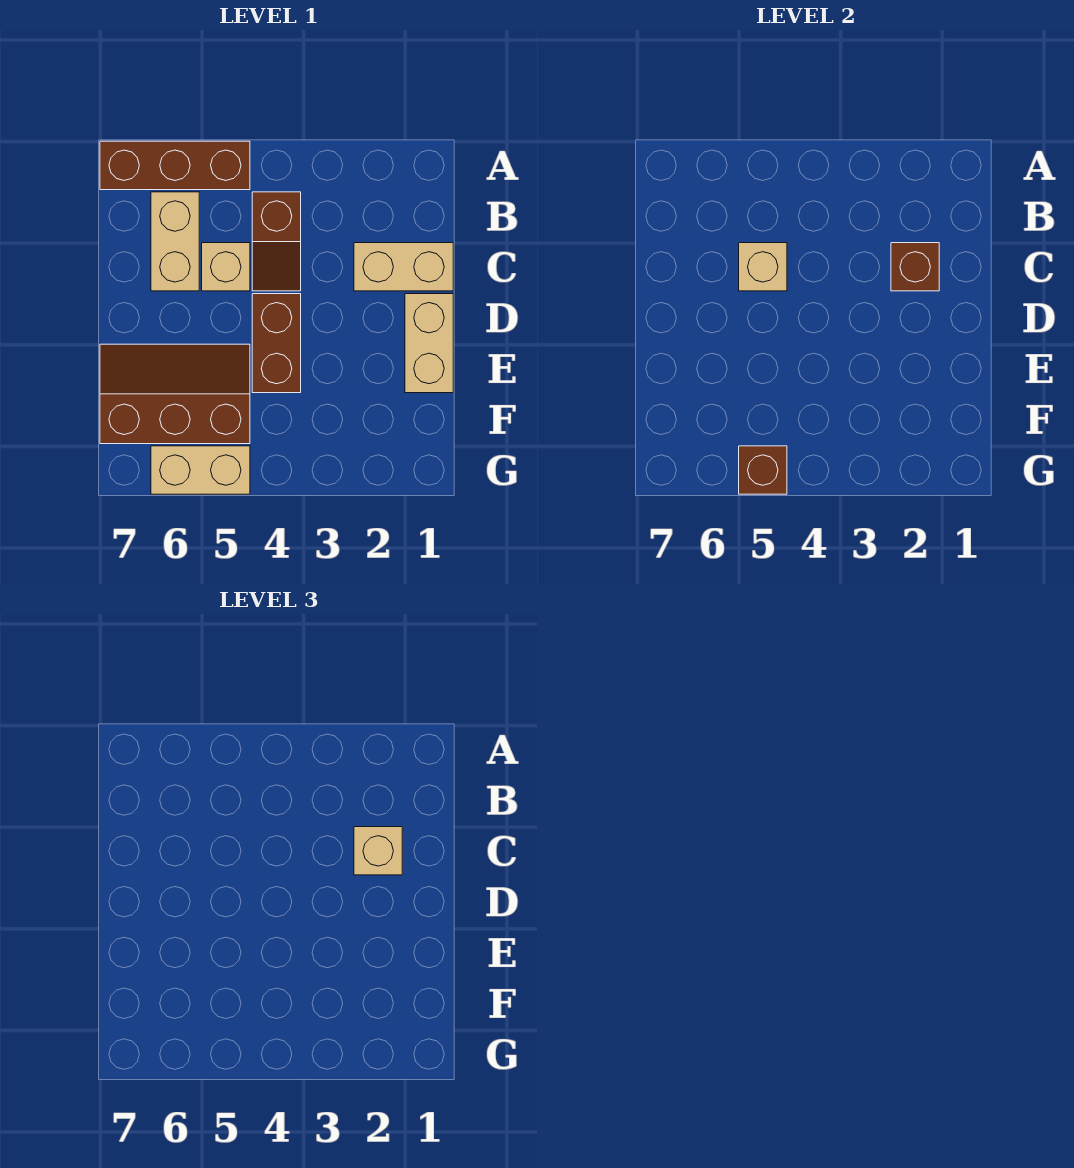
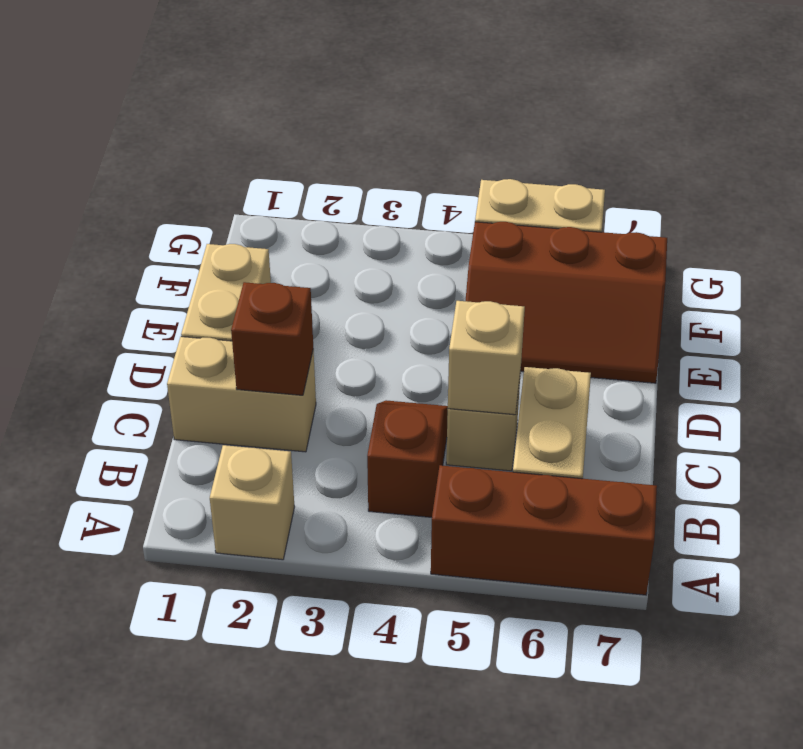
tan 1x1 brick [354,827,402,875] -> tan 1x1 brick moved to [210,445,295,560]
brown 1x2 brick [252,294,301,393] -> none
brown 1x1 brick [739,446,787,494] -> none

